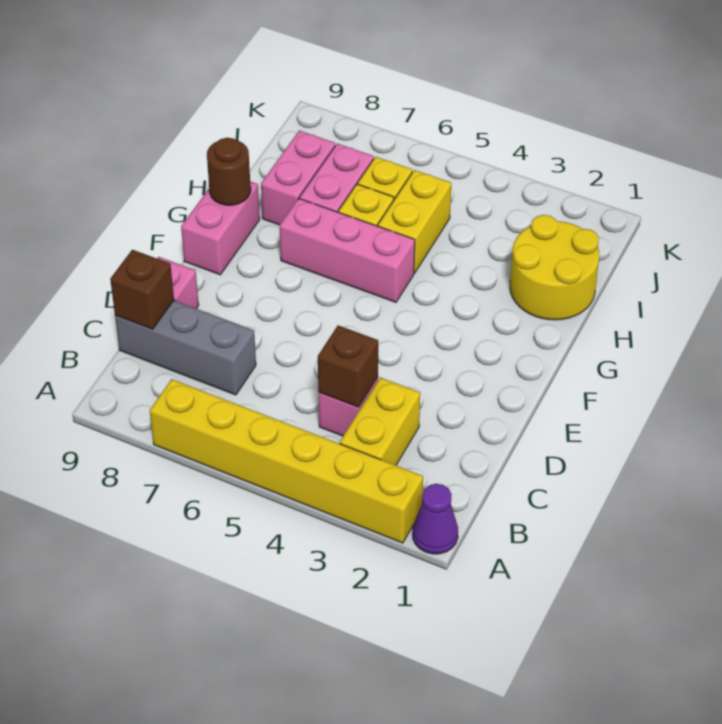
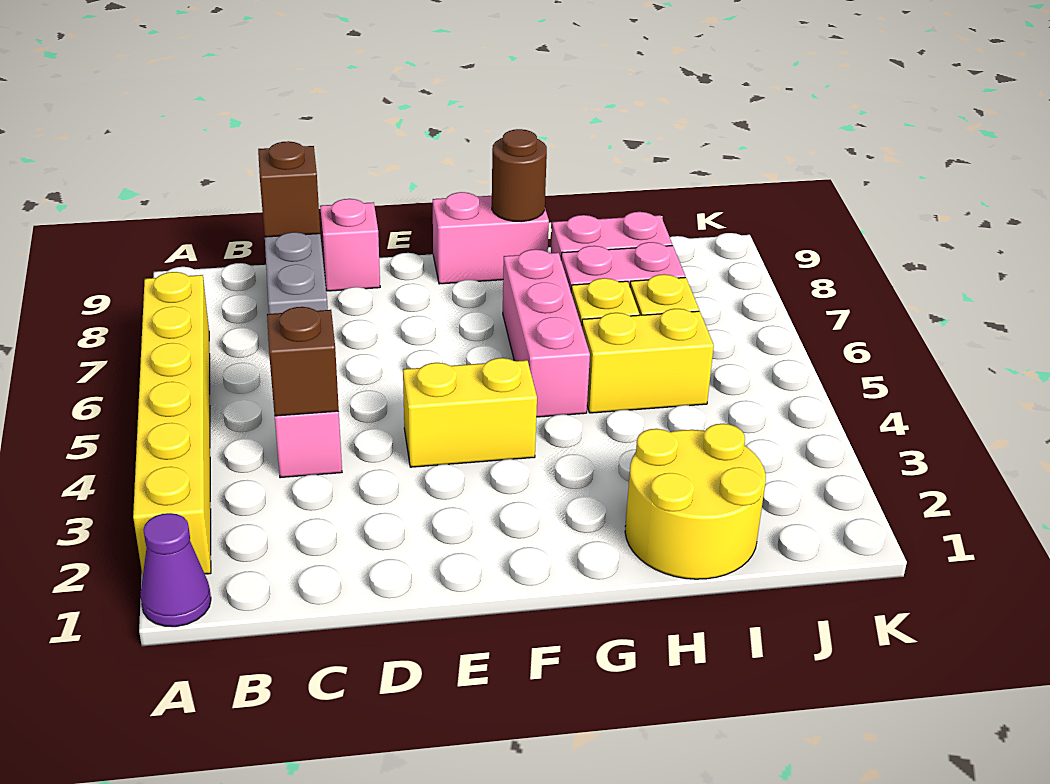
yellow 1x2 brick [340,377,420,465] -> yellow 1x2 brick moved to [403,358,537,467]

